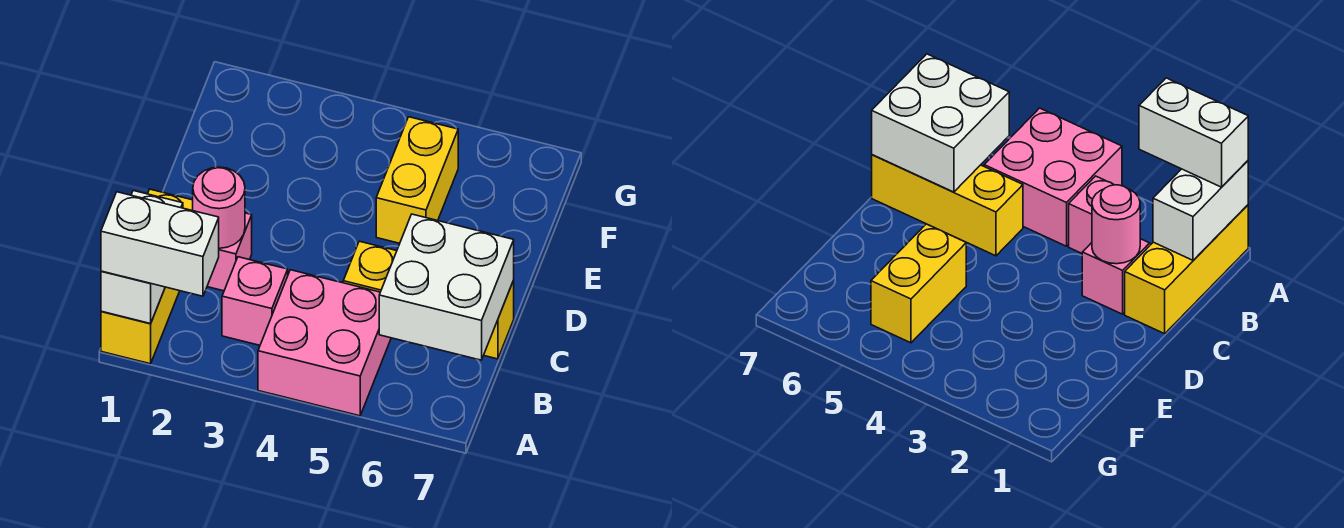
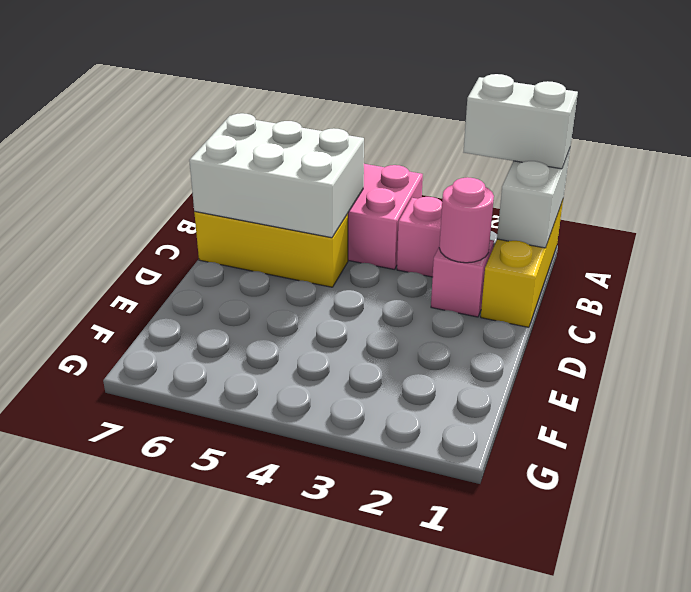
white 2x2 brick [379,214,514,360] -> white 2x3 brick [189,113,364,238]
yellow 1x2 brick [376,117,458,243] -> none

